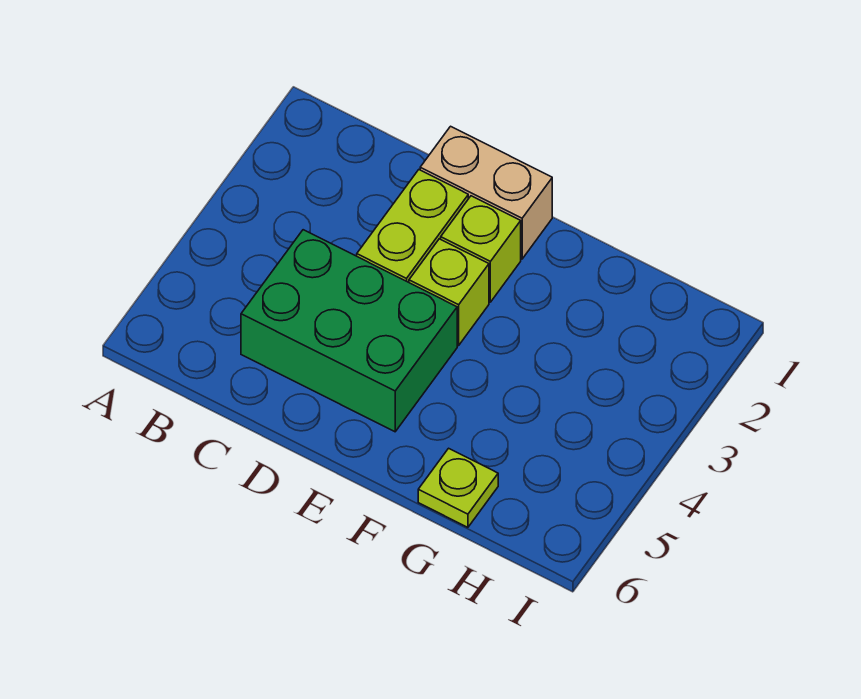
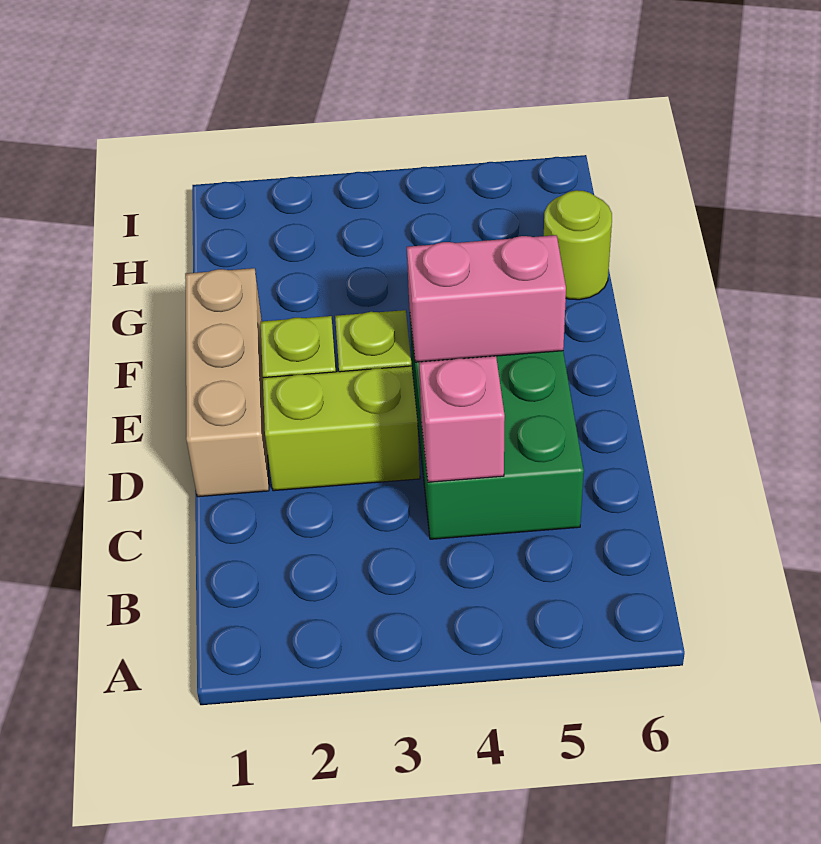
none -> pink 1x1 brick [419,356,505,482]
tan 1x2 brick [420,126,552,259] -> tan 1x3 brick [185,268,269,497]
none -> pink 1x2 brick [407,235,566,362]
lime 1x1 plate [418,448,498,527] -> lime 1x1 round brick [544,190,612,300]

